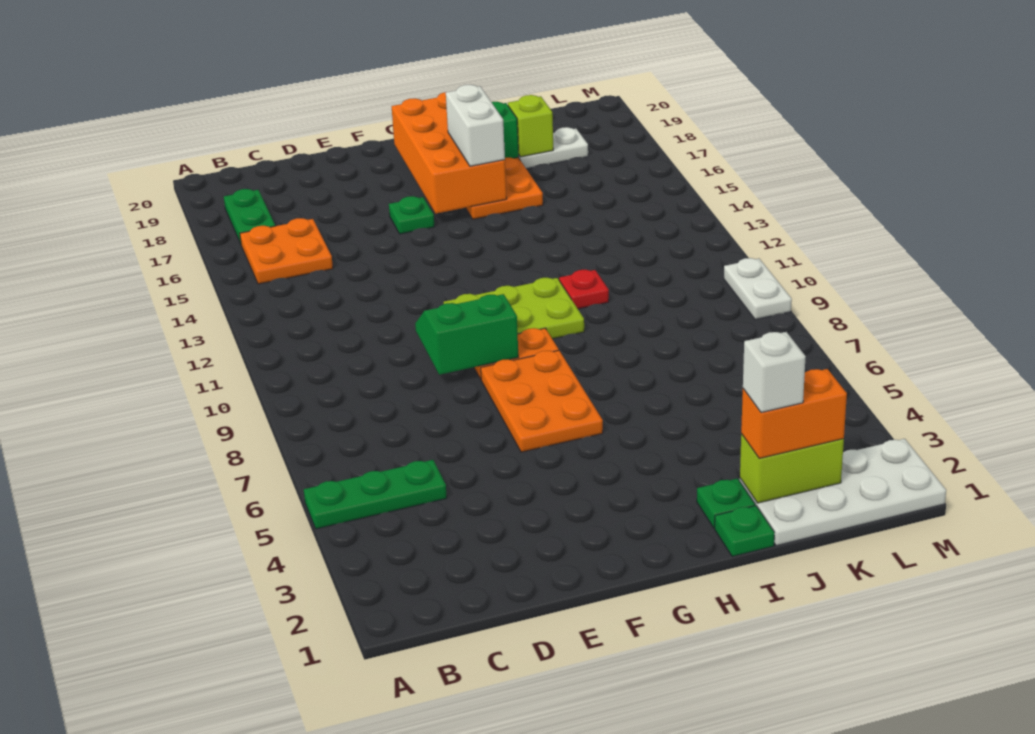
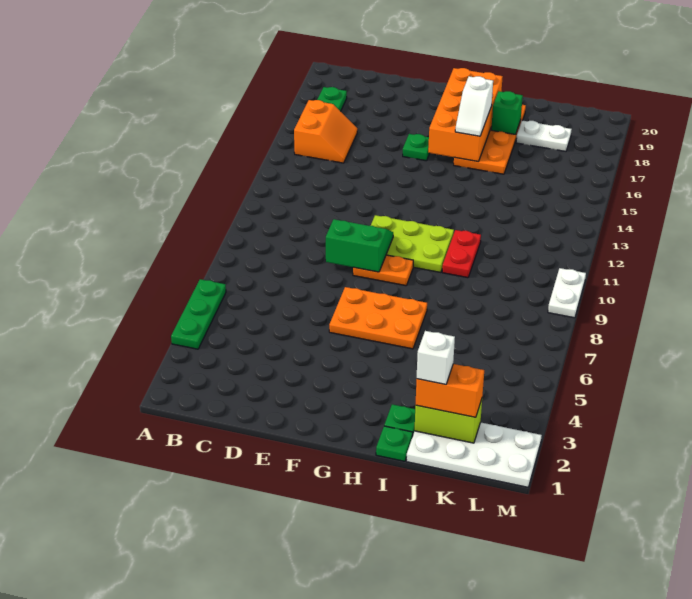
green 1x3 plate [304,460,447,529] -> green 1x3 plate turned to [171,279,226,349]
orange 2x2 plate [240,218,333,284] -> orange 2x2 slope [294,100,357,163]
orange 2x3 plate [481,350,603,452] -> orange 2x3 plate turned to [329,287,427,349]
white 1x2 brick [446,85,505,166] -> white 1x2 slope [455,76,493,136]
red 1x1 plate [559,270,609,309] -> red 1x2 plate [442,230,481,278]
lime 1x1 brick [508,95,553,157] -> none

